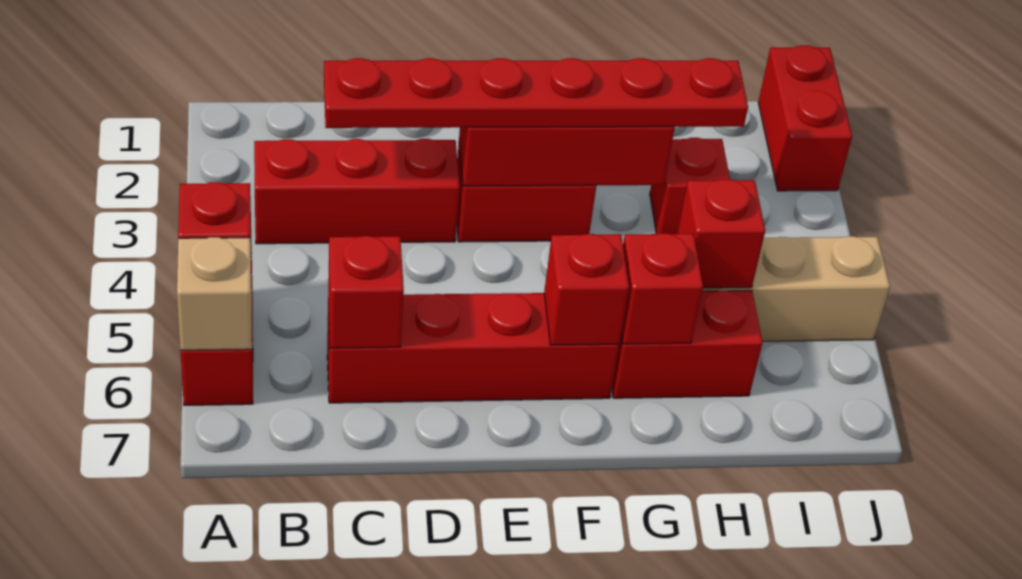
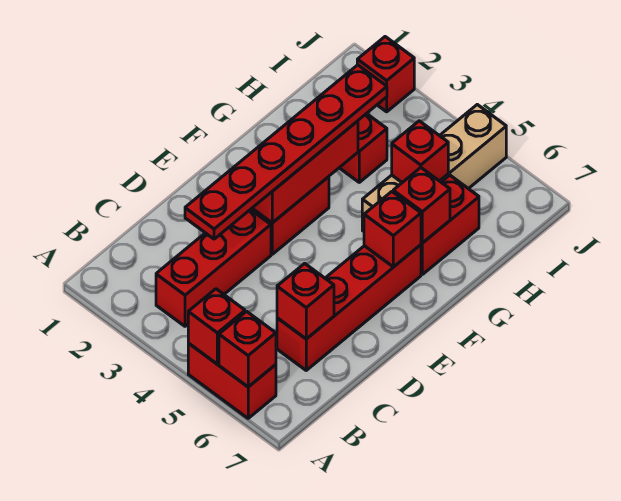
tan 1x1 brick [177,237,252,350] -> red 1x1 brick [219,311,276,387]
red 1x2 brick [758,45,852,191] -> red 1x1 brick [357,37,414,112]

